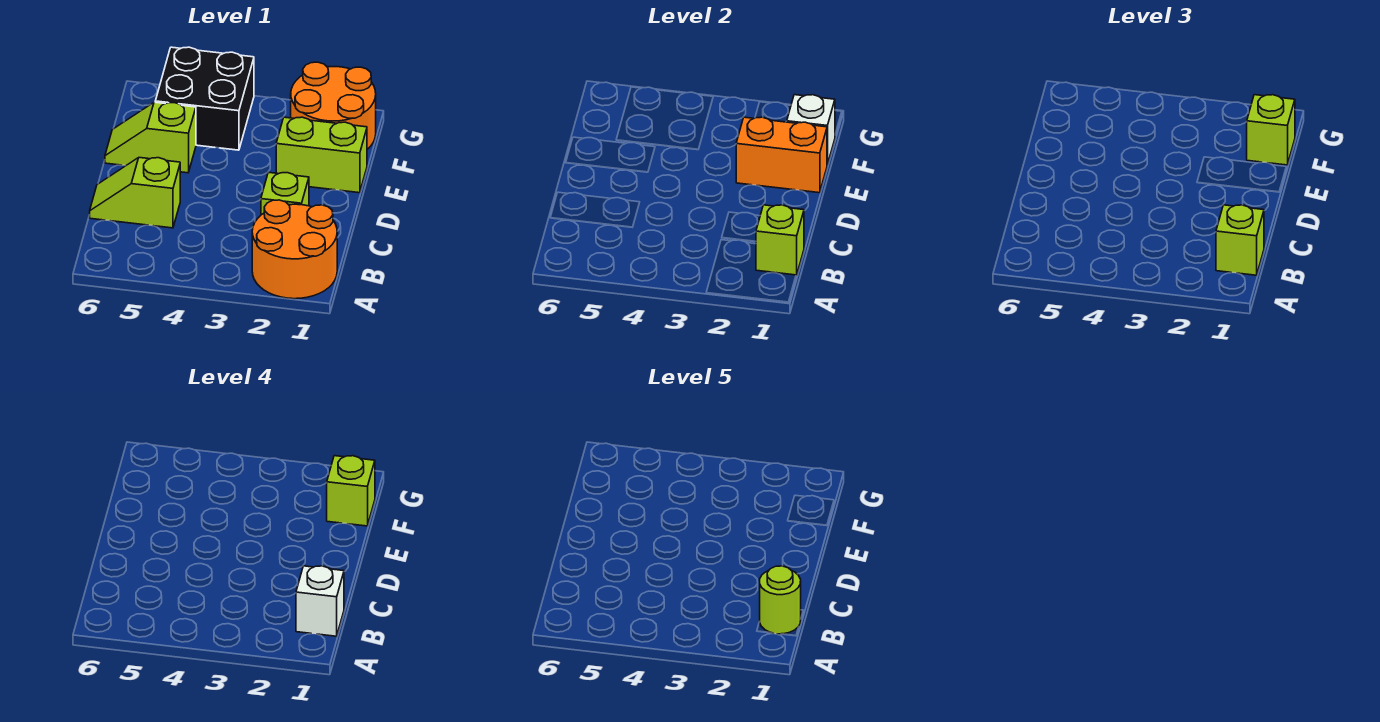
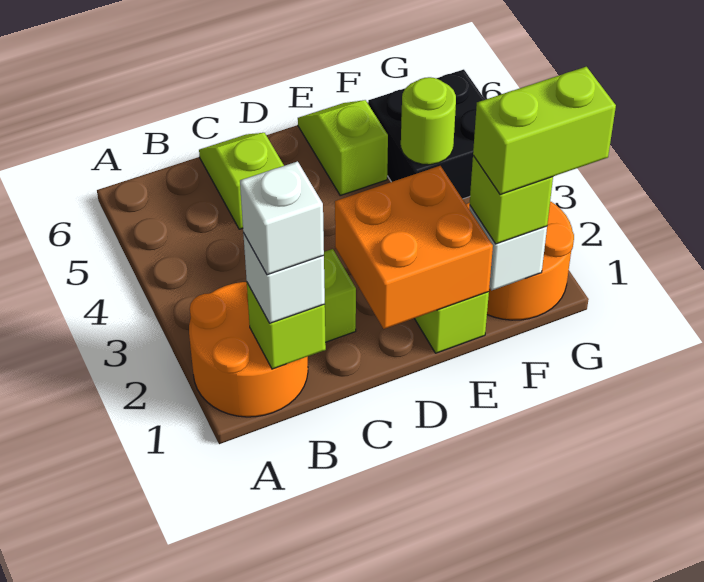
lime 1x1 brick [1216,205,1264,275] -> white 1x1 brick [243,233,325,323]
lime 1x1 round brick [760,566,801,634] -> lime 1x1 round brick moved to [401,77,456,165]
orange 1x2 brick [736,117,827,193] -> orange 2x2 brick [335,166,493,329]
lime 1x1 brick [327,456,375,526] -> lime 1x2 brick [473,67,616,195]

